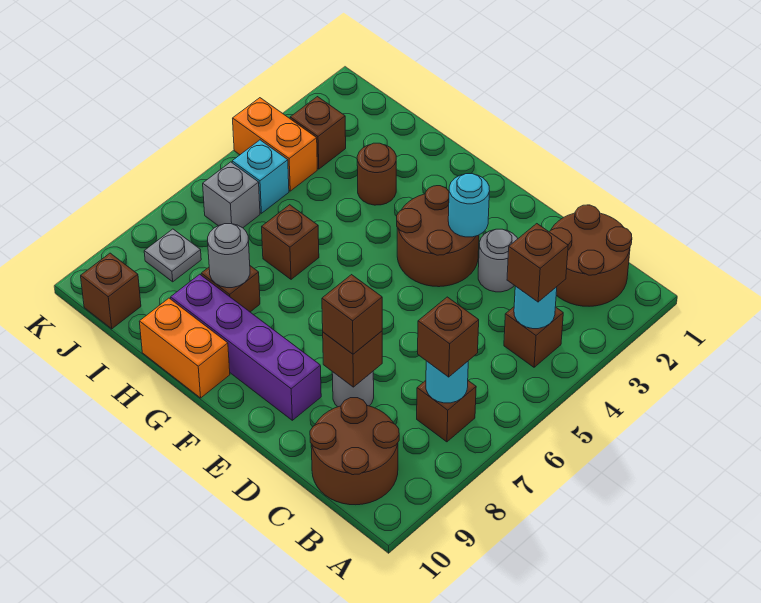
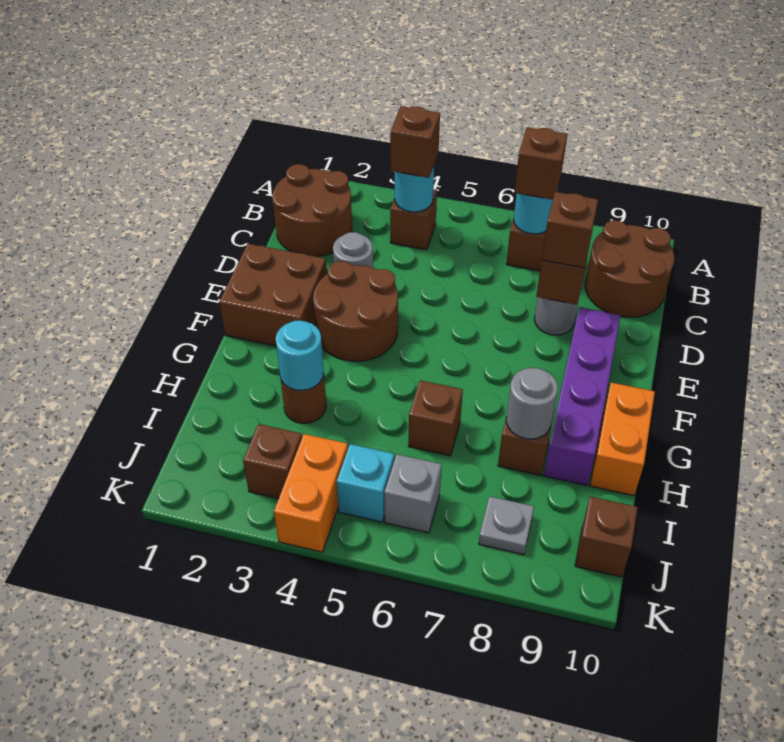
none -> brown 2x2 brick [219,244,327,346]
cyan 1x1 round brick [448,174,490,237] -> cyan 1x1 round brick moved to [276,321,324,391]

